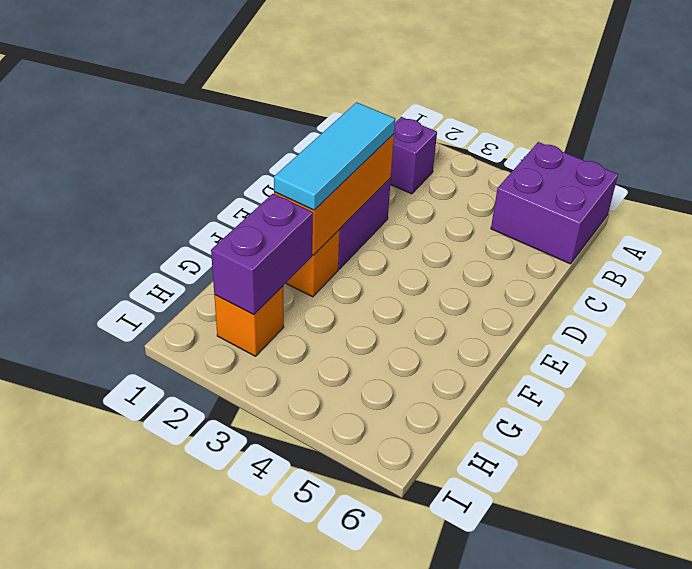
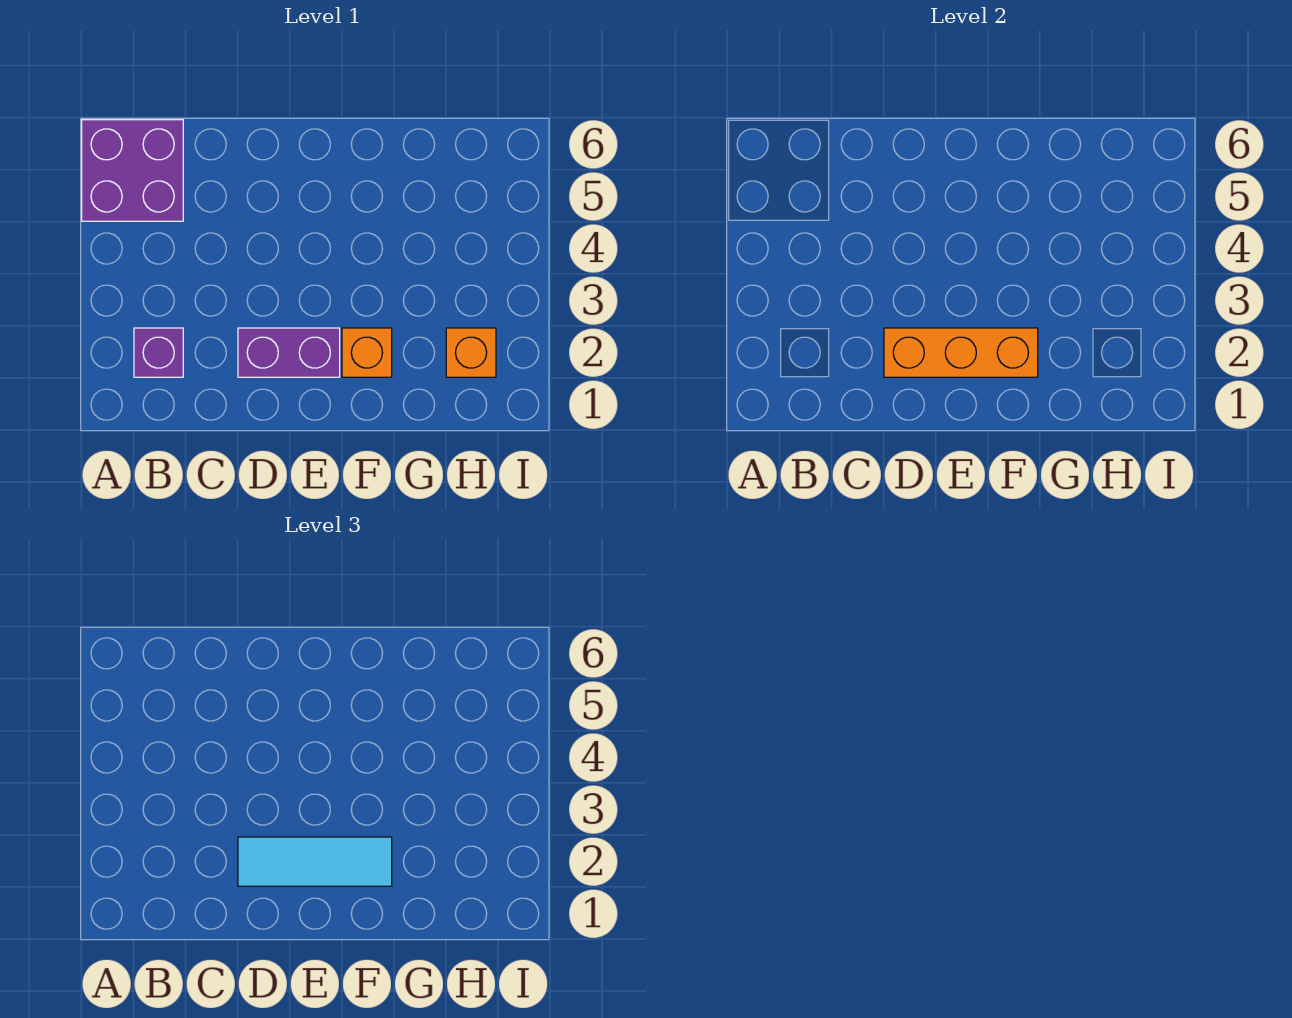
purple 1x2 brick [211,194,313,315] -> none

